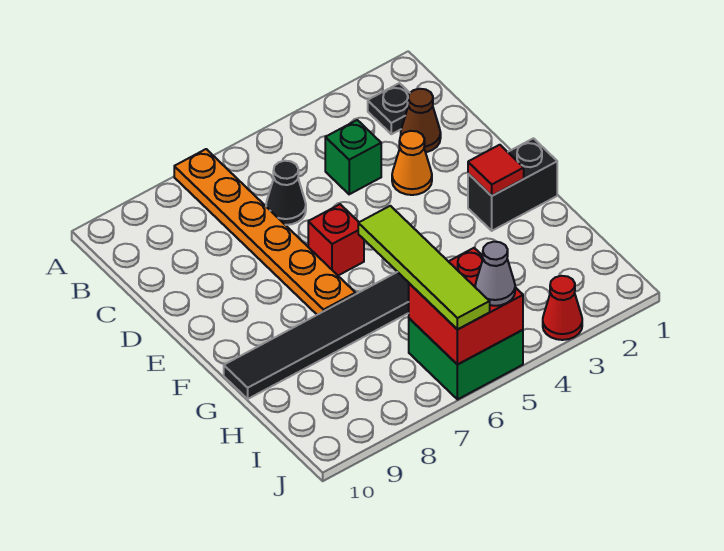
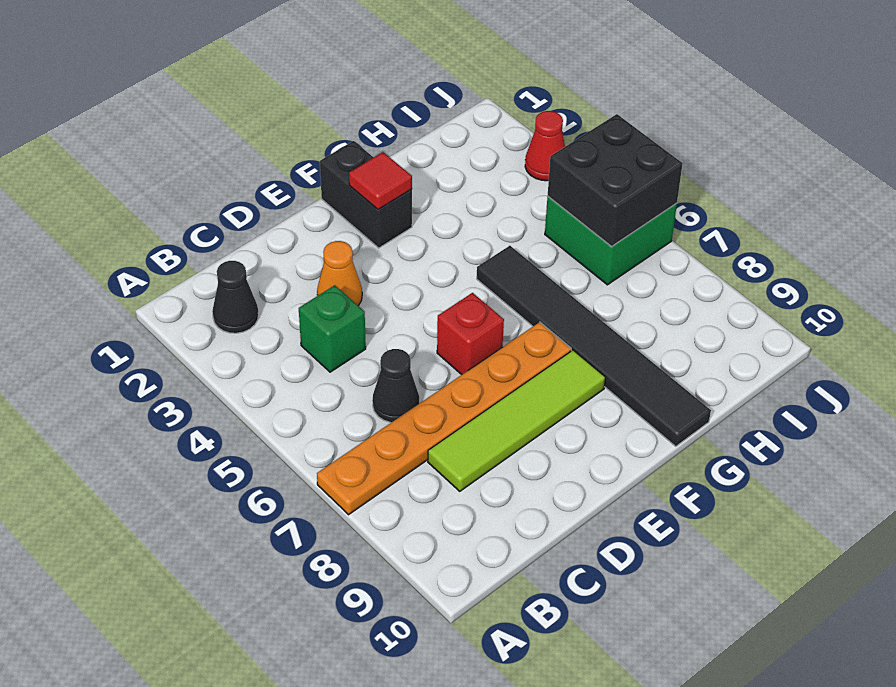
black 1x1 plate [368,83,410,134] -> black 1x1 cone [212,261,259,333]
brown 1x1 cone [401,89,441,152] -> none
lime 1x4 tile [358,206,490,330] -> lime 1x4 tile moved to [428,350,605,491]
red 2x2 brick [409,248,523,365] -> black 2x2 brick [548,114,683,247]
grey 1x1 cone [475,242,515,306] -> none

